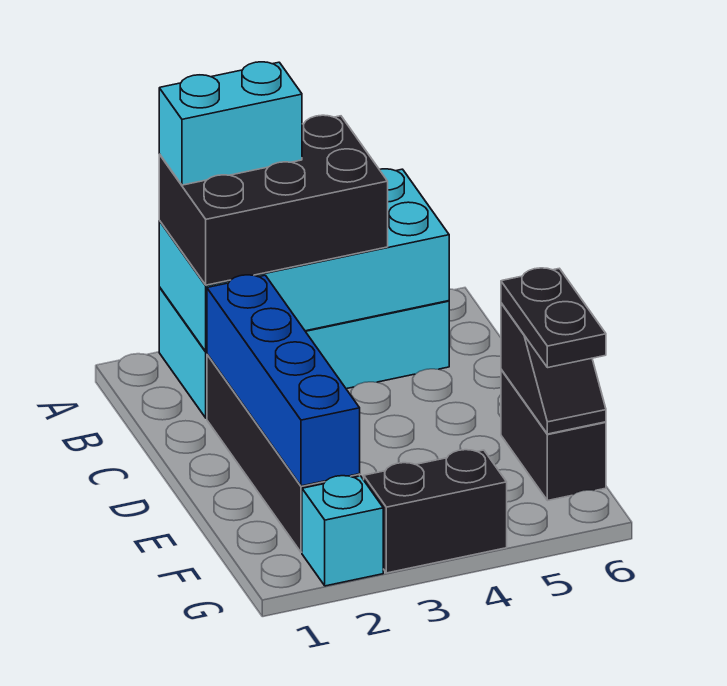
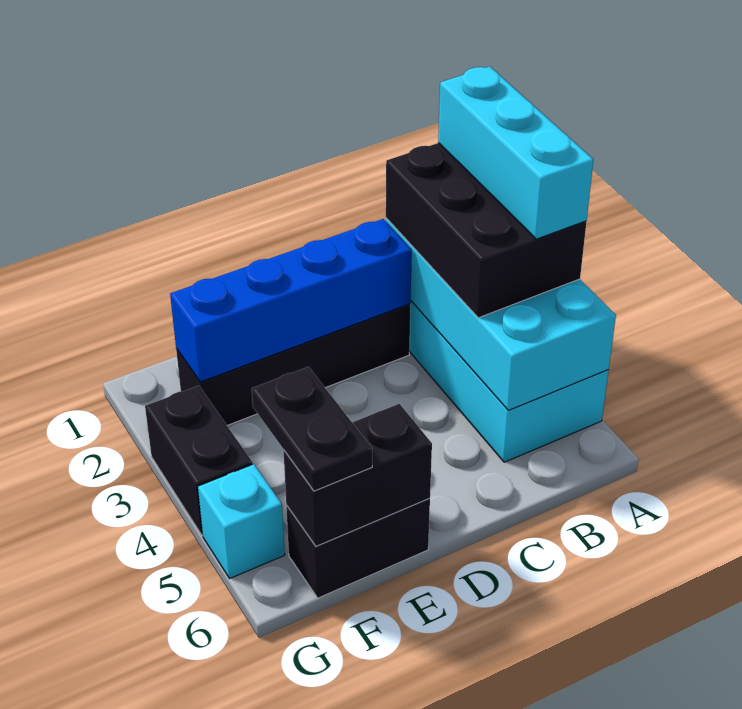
cyan 1x2 brick [159,62,302,185] -> cyan 1x3 brick [438,66,593,239]
black 1x2 slope [501,303,606,434] -> black 1x2 brick [283,404,432,546]
black 1x2 plate [501,268,606,368] -> black 1x2 plate turned to [252,367,372,491]
cyan 1x1 brick [302,476,383,586] -> cyan 1x1 brick moved to [198,464,285,578]

